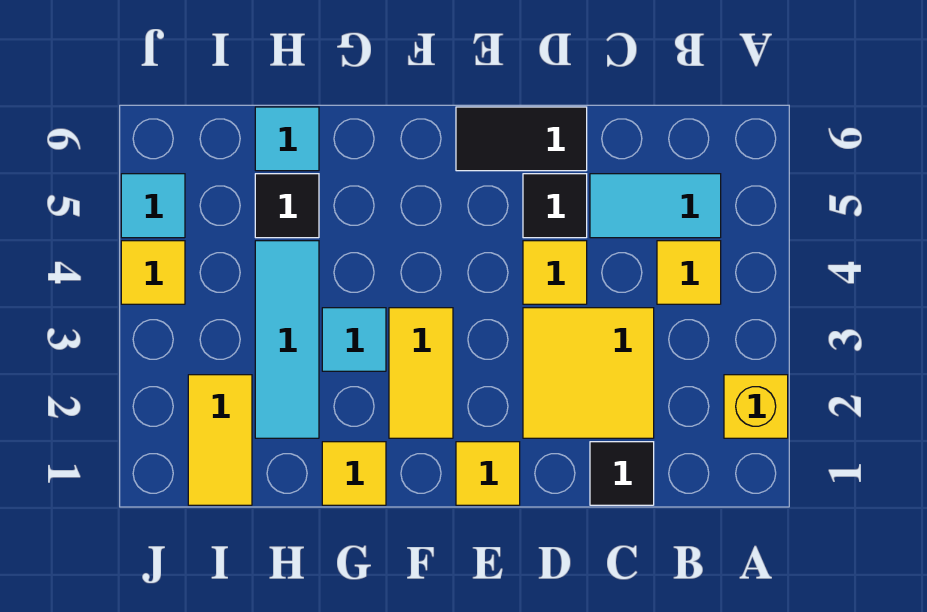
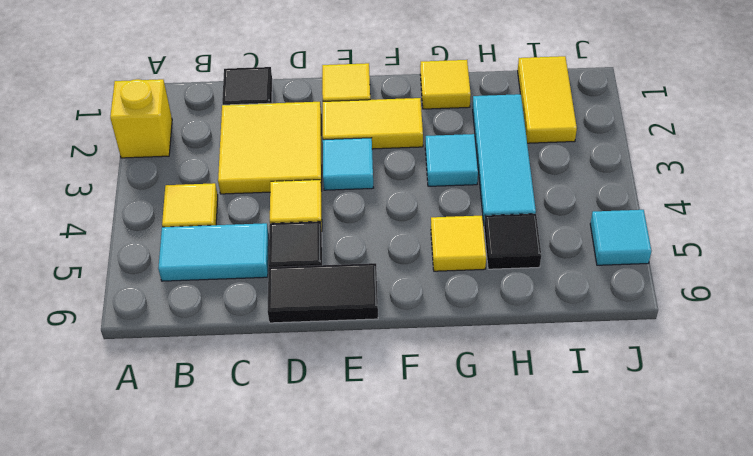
yellow 1x2 tile [389,308,453,438] -> yellow 1x2 tile turned to [323,98,423,149]
cyan 1x1 tile [255,107,319,171] -> cyan 1x1 tile moved to [323,138,374,190]
yellow 1x1 tile [121,241,185,304] -> yellow 1x1 tile moved to [431,216,486,271]

